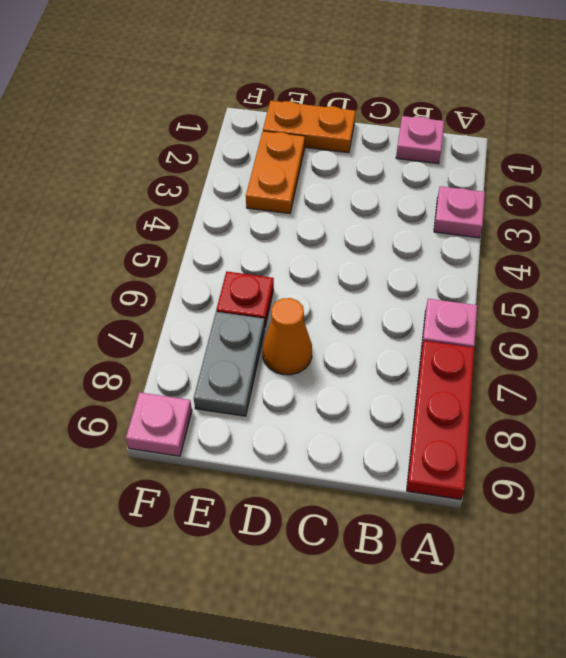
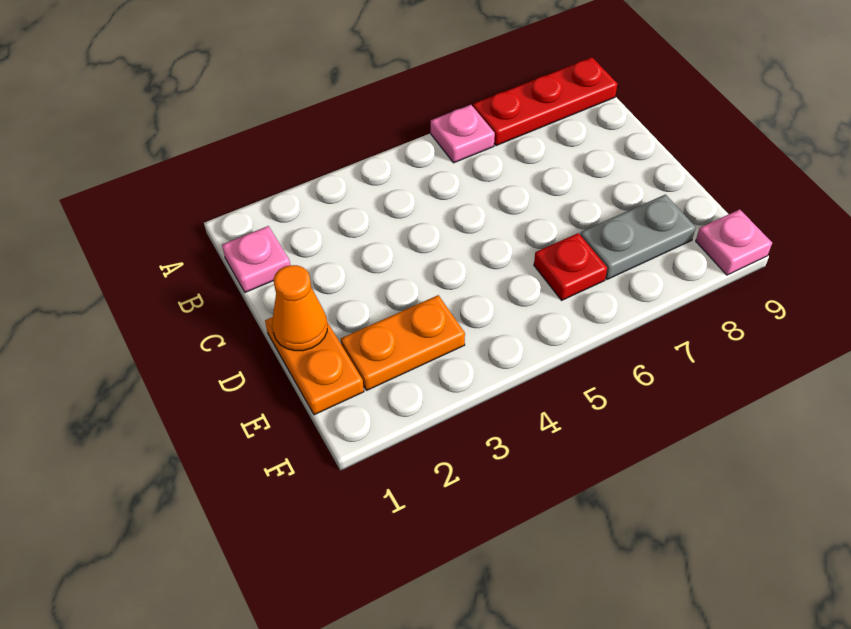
pink 1x1 plate [434,186,485,238] -> none
orange 1x1 cone [262,298,312,375] -> orange 1x1 cone moved to [272,265,327,351]

